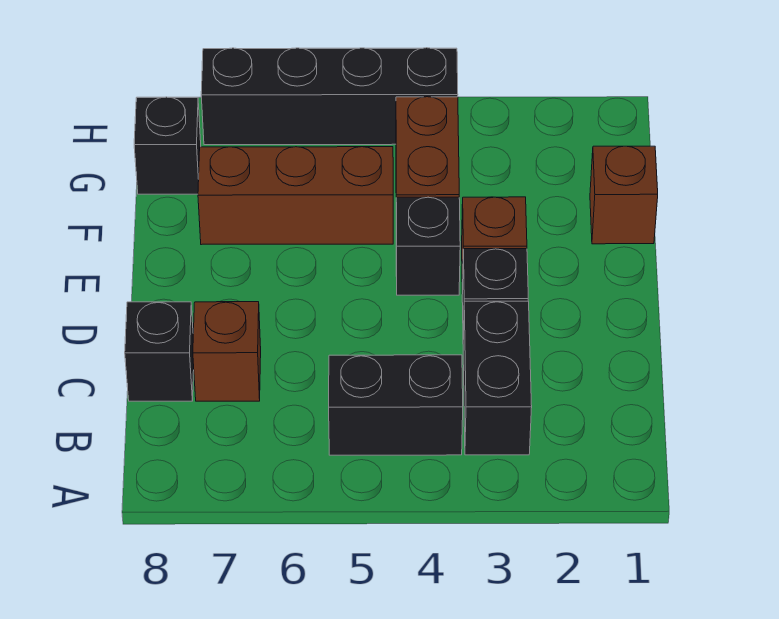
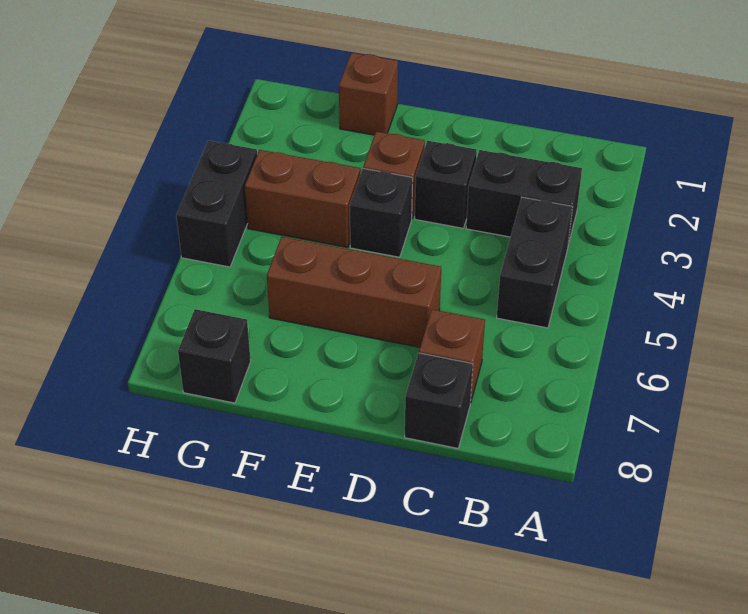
brown 1x3 brick [198,147,393,245] -> brown 1x3 brick turned to [267,237,441,347]
black 1x4 brick [201,48,458,145] -> black 1x2 brick [176,141,257,267]

